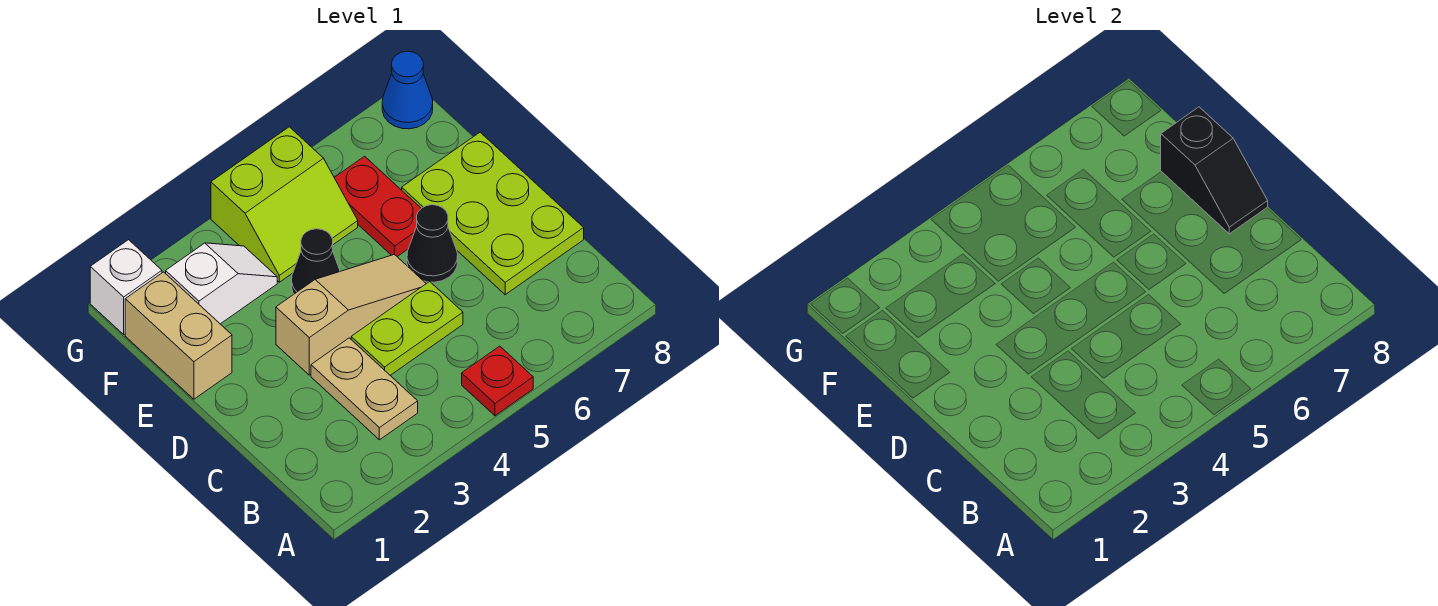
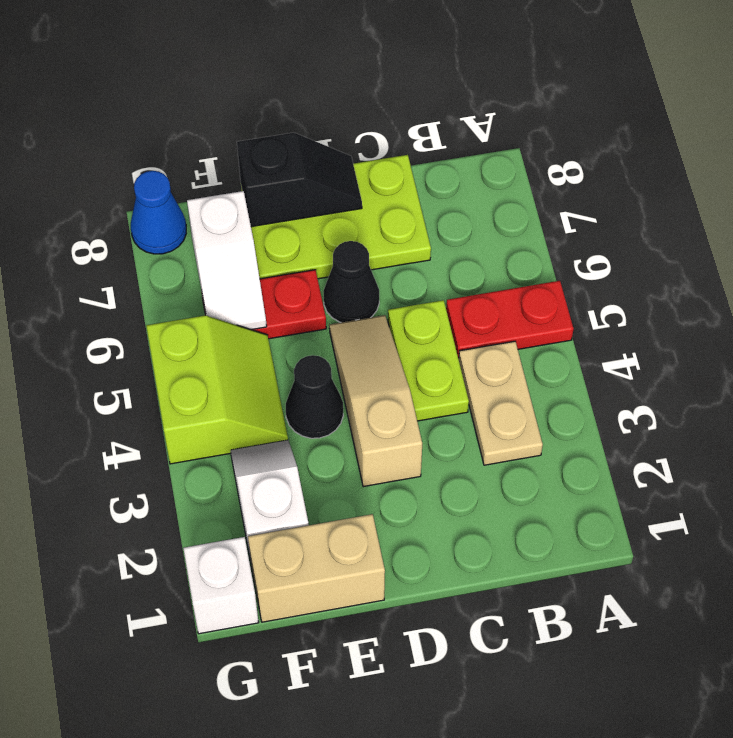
red 1x1 plate [462,346,533,416] -> red 1x2 plate [446,281,573,359]
tan 1x2 plate [311,338,418,440] -> tan 1x2 plate turned to [459,341,543,465]
none -> white 1x2 slope [187,191,267,330]

